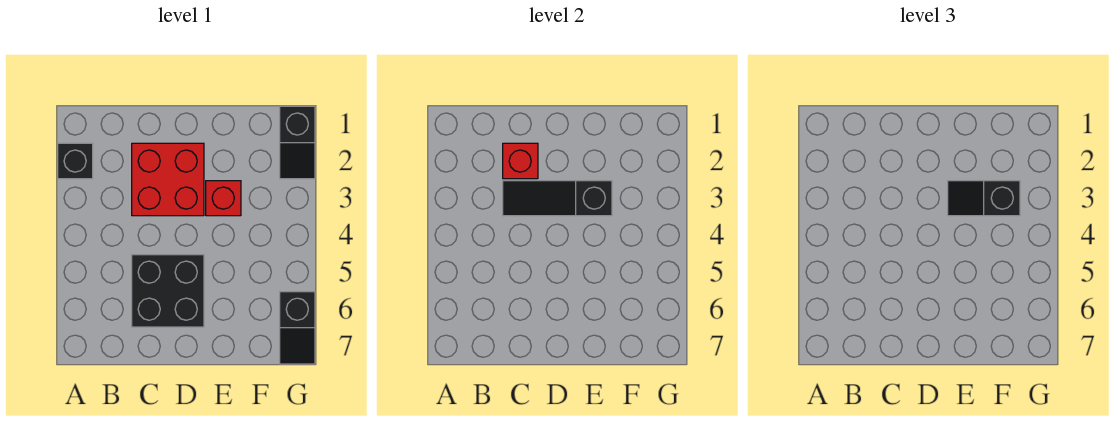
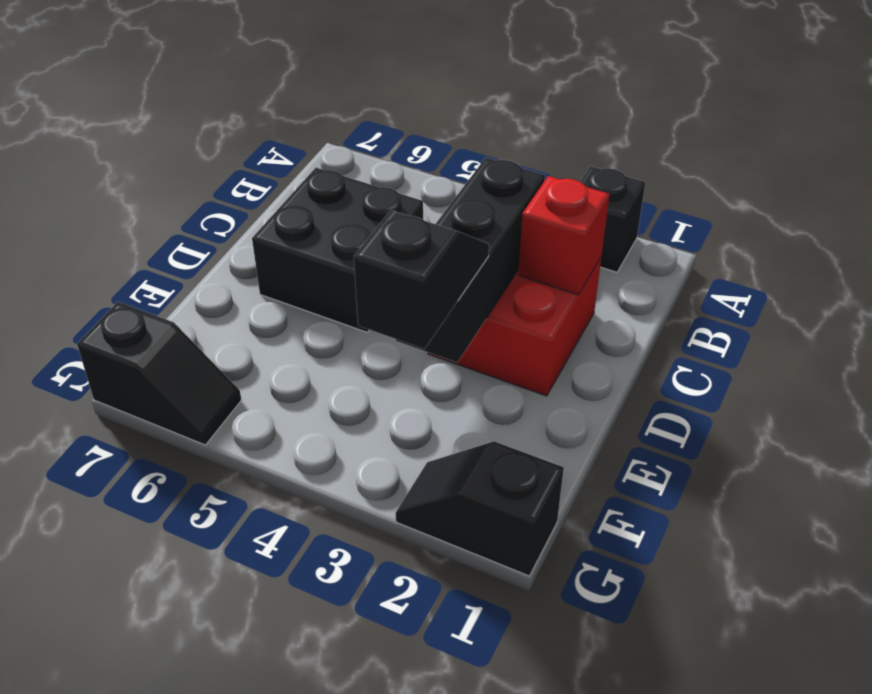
black 1x3 slope [503,181,612,216] -> black 1x3 brick [396,158,545,362]
red 1x1 brick [206,181,241,216] -> none
black 1x2 slope [280,292,315,364] -> black 1x2 slope turned to [77,302,241,445]

